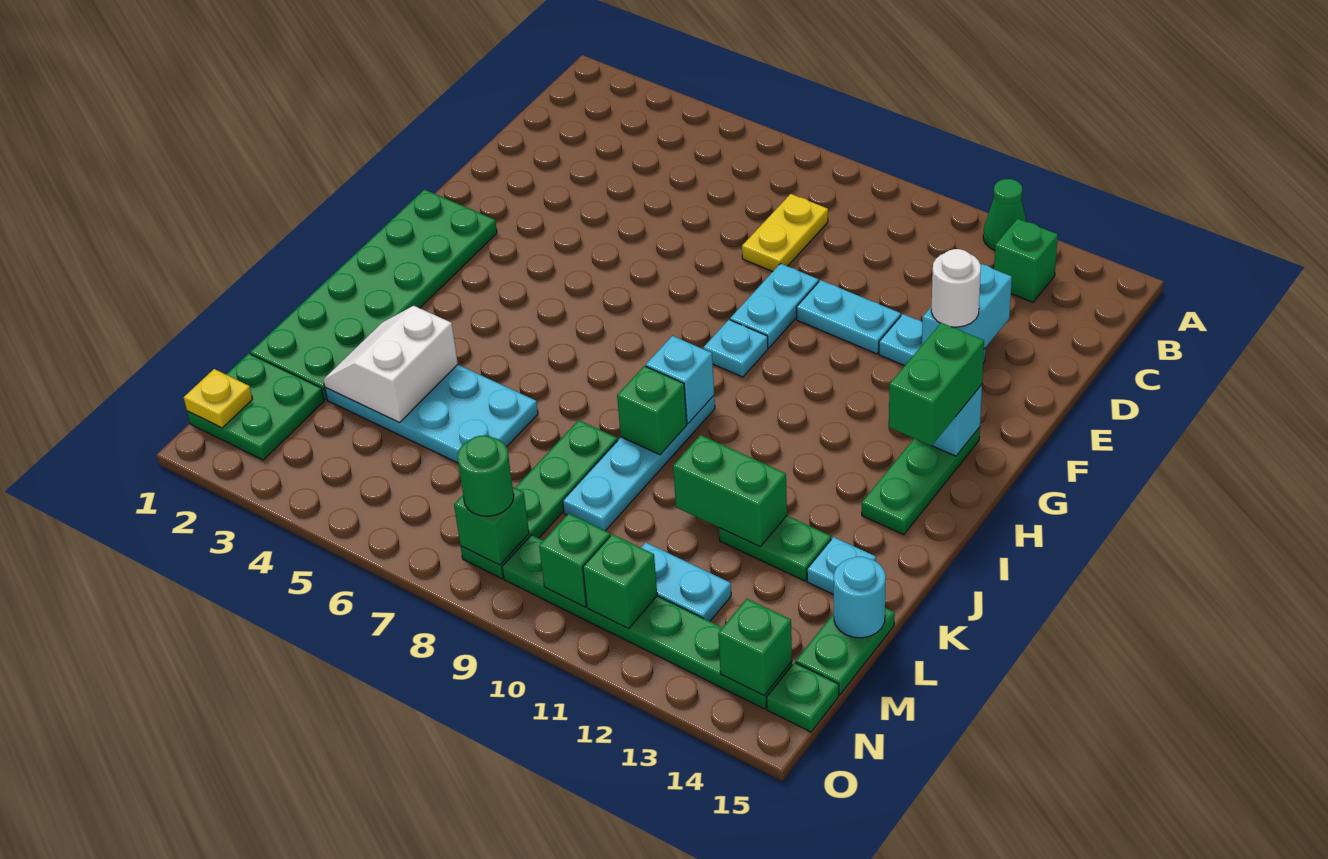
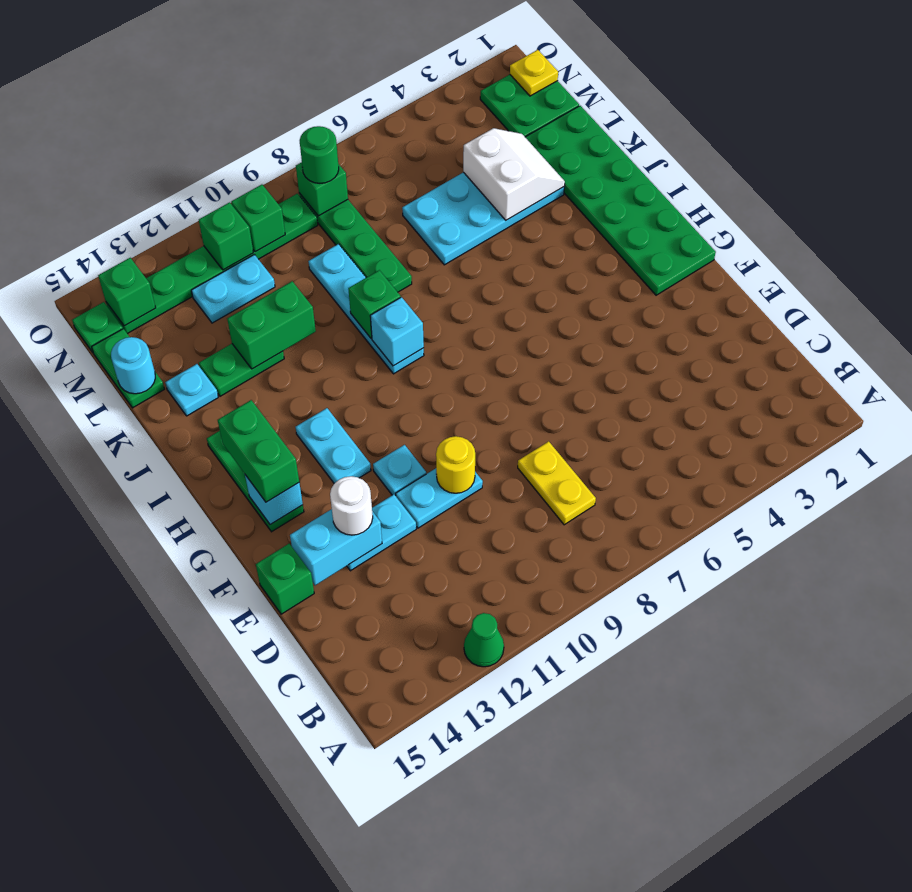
green 1x1 brick [994,219,1058,302] -> green 1x1 brick moved to [256,544,314,614]
cyan 1x2 brick [922,264,1012,349] -> cyan 1x2 brick turned to [290,509,382,585]
cyan 1x2 plate [730,264,819,348] -> cyan 1x2 plate moved to [296,408,371,483]
none -> yellow 1x1 round brick [436,436,475,493]
cyan 1x1 plate [704,320,768,377] -> cyan 1x1 plate moved to [373,445,426,496]

